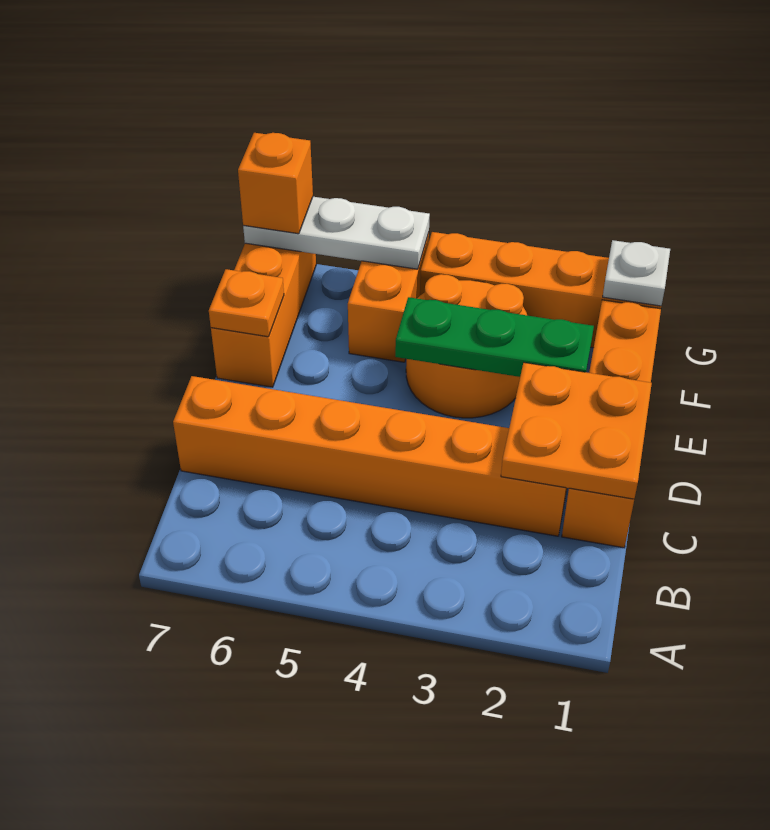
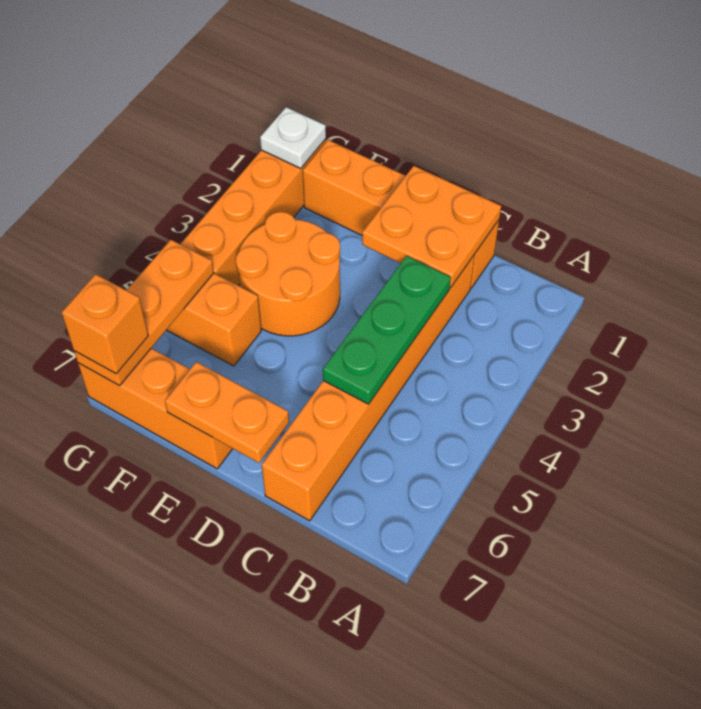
green 1x3 plate [395,297,594,377] -> green 1x3 plate moved to [323,256,451,404]
orange 1x1 plate [209,269,284,337] -> orange 1x2 plate [165,362,289,463]
white 1x3 plate [243,197,430,269] -> orange 1x3 plate [74,240,214,386]

